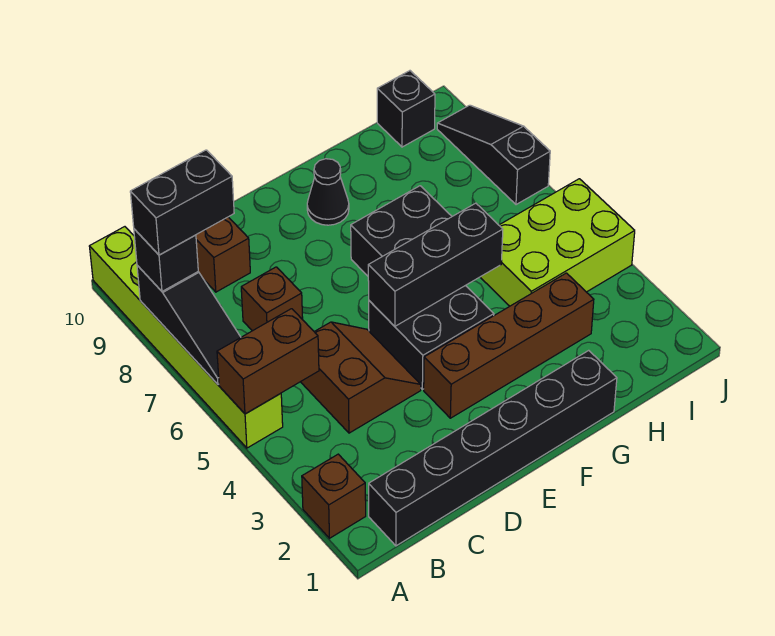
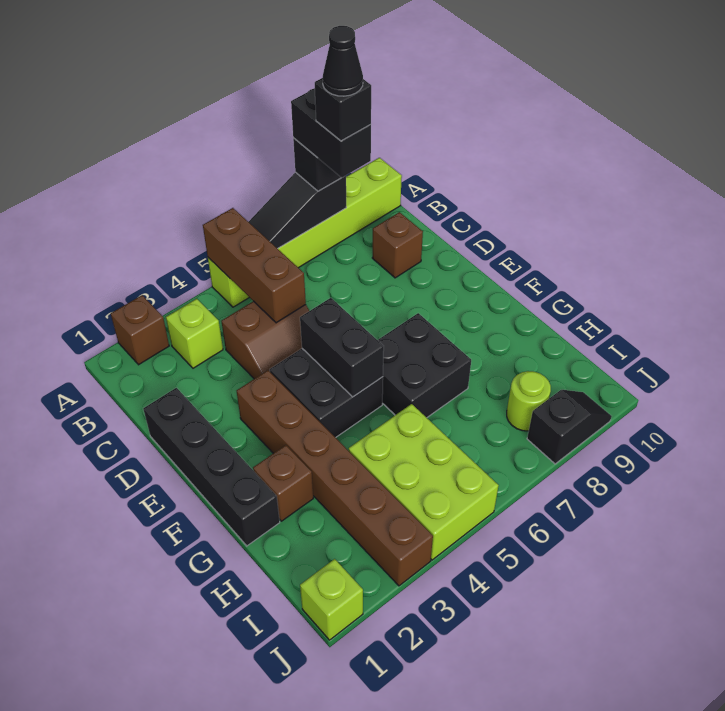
brown 1x2 brick [217,309,319,414] -> brown 1x3 brick [203,208,306,323]
black 1x6 brick [369,350,617,546] -> black 1x4 brick [143,388,280,546]
none -> lime 1x1 brick [166,299,223,368]
brown 1x1 brick [241,267,303,331] -> brown 1x1 brick moved to [253,445,313,521]
brown 1x4 brick [424,273,594,418] -> brown 1x6 brick [237,370,433,586]
black 1x3 brick [368,203,503,326] -> black 1x2 brick [300,298,384,397]
black 1x1 cone [307,159,349,225] -> black 1x1 cone moved to [323,26,363,96]
none -> lime 1x1 round brick [507,371,551,431]
black 1x1 brick [377,71,435,147] -> black 1x1 brick moved to [315,78,371,141]
none -> lime 1x1 brick [300,559,363,640]
black 1x3 slope [437,105,550,205] -> black 1x2 slope [527,390,612,464]

